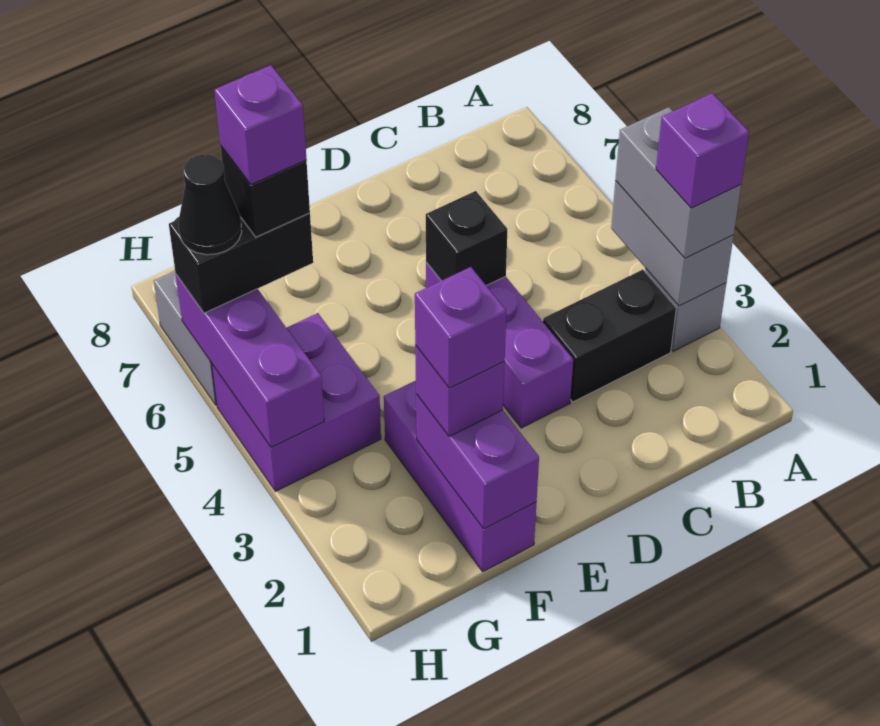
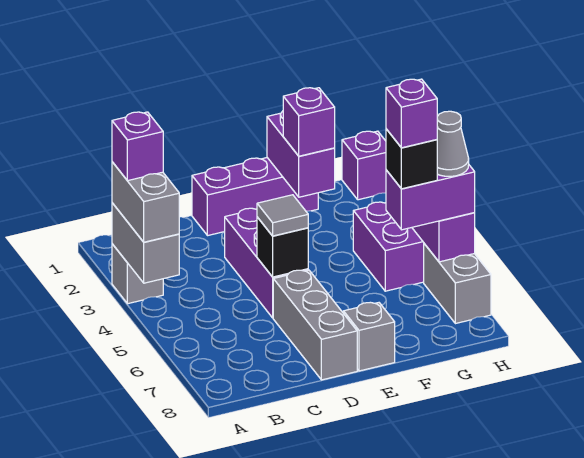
black 1x2 brick [543,270,676,402] -> none
none -> grey 1x1 tile [257,195,308,236]
none -> grey 1x3 brick [273,270,357,380]
none -> grey 1x1 brick [343,302,395,371]
purple 1x3 brick [384,381,537,571] -> purple 1x3 brick turned to [192,158,318,236]
purple 1x1 brick [415,267,506,388] -> purple 1x1 brick moved to [342,131,386,200]
black 1x2 brick [169,213,313,313] -> purple 1x2 brick [386,165,475,230]
black 1x1 cone [179,154,242,255] -> grey 1x1 cone [437,111,469,177]

